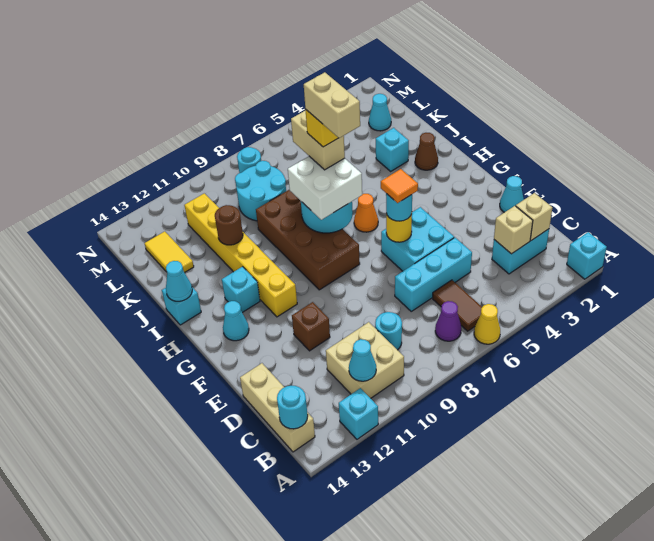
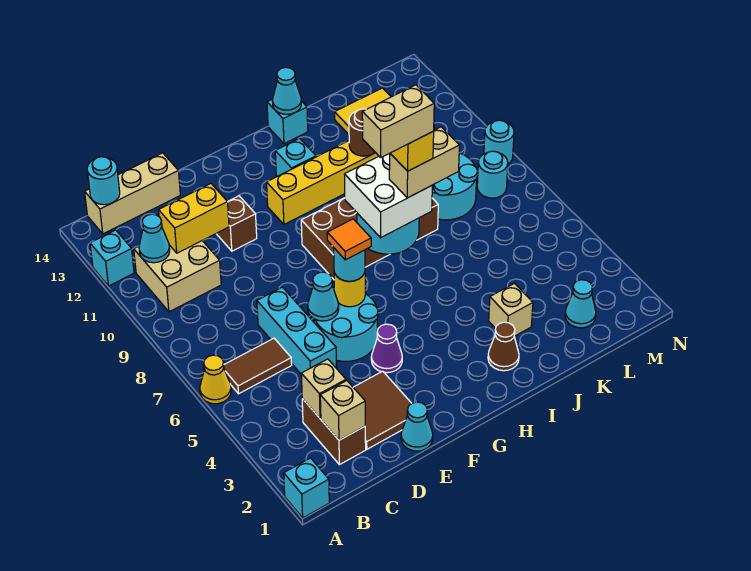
purple 1x1 cone [435,301,461,341] -> purple 1x1 cone moved to [371,324,402,373]
cyan 1x2 brick [492,229,549,274] -> brown 1x2 brick [302,399,366,465]
cyan 1x1 round brick [375,312,402,350] -> cyan 1x1 round brick moved to [484,120,514,164]
none -> yellow 1x2 brick [159,184,229,253]
none -> brown 2x2 tile [353,371,412,449]
cyan 2x2 brick [381,207,454,271] -> cyan 2x2 round brick [314,294,378,361]
cyan 1x1 cone [223,301,249,341] -> cyan 1x1 cone moved to [308,272,339,321]
orange 1x1 cone [354,194,378,232] -> none
cyan 1x1 brick [376,128,409,171] -> tan 1x1 brick [489,283,533,336]

